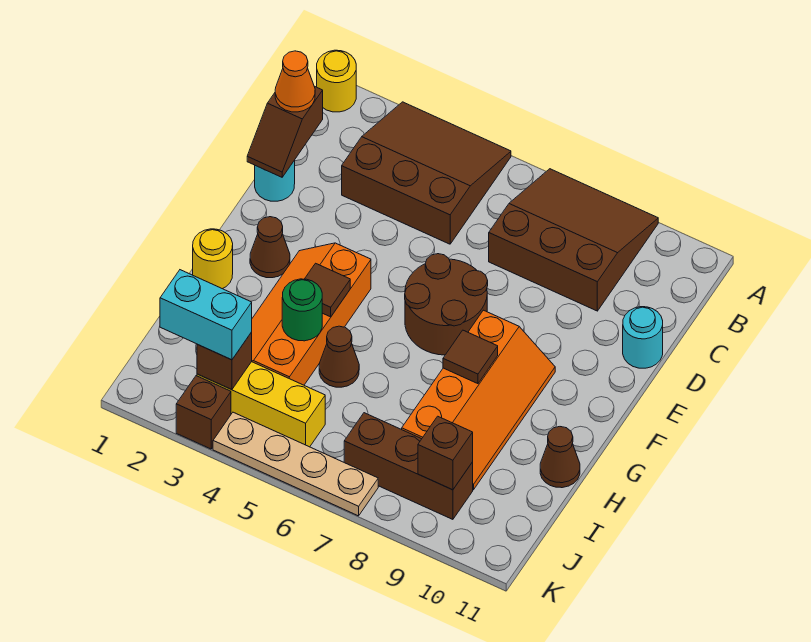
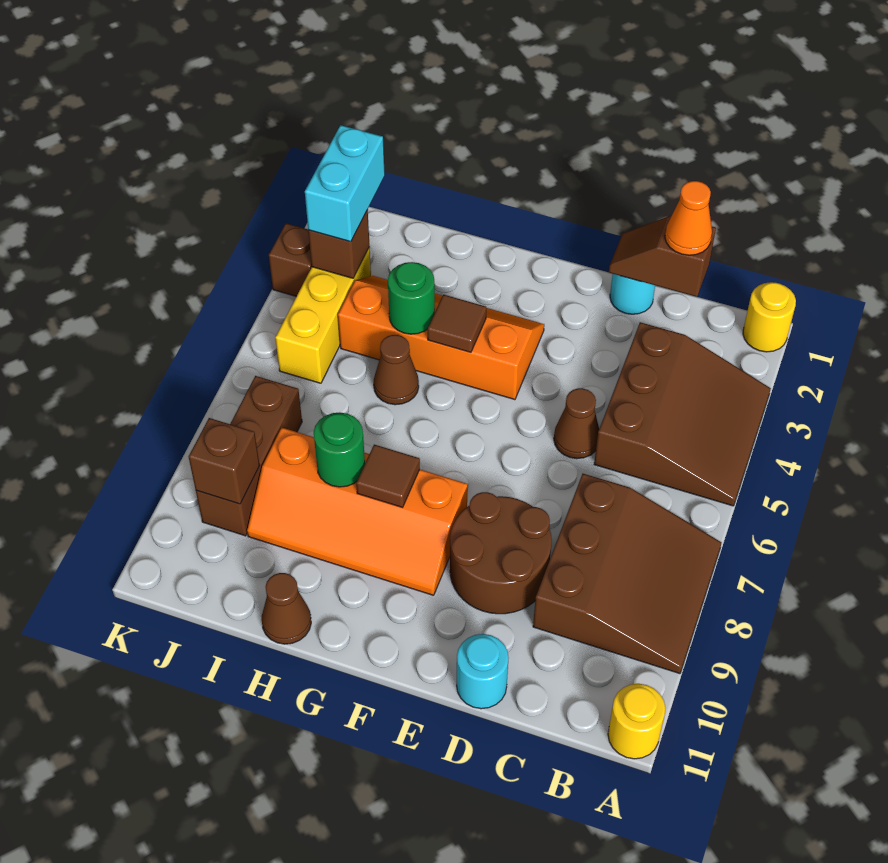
brown 2x2 round brick [405,254,488,355] -> brown 2x2 round brick moved to [450,492,552,614]
brown 1x1 cone [250,217,290,278] -> brown 1x1 cone moved to [554,388,599,459]
yellow 1x1 round brick [193,229,233,289] -> yellow 1x1 round brick moved to [608,684,665,759]
none -> green 1x1 round brick [314,412,365,487]
tan 1x4 plate [213,412,378,516] -> none

